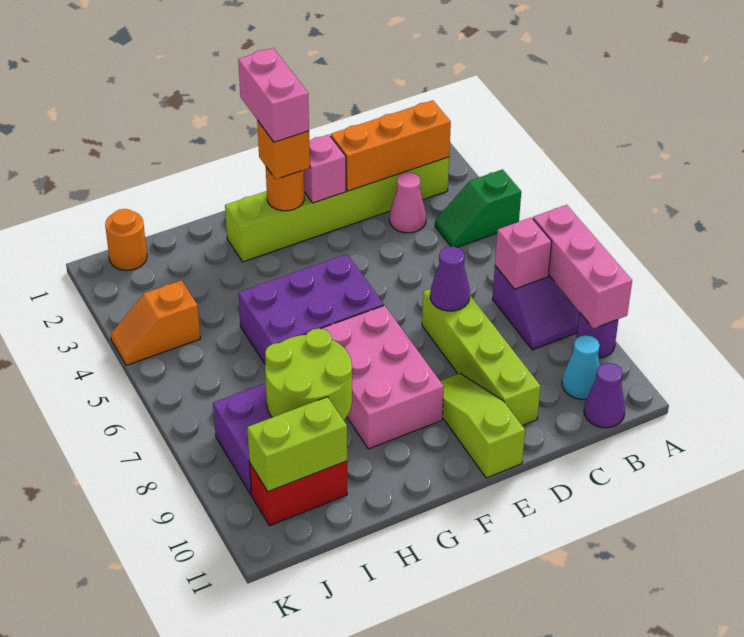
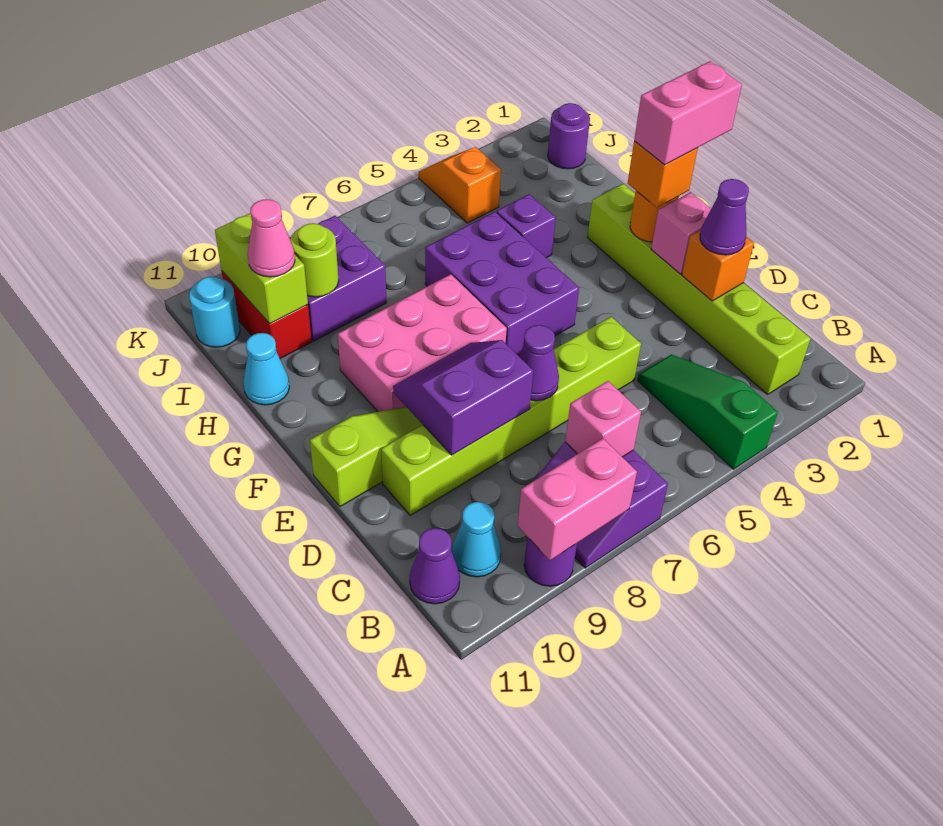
green 1x2 slope [435,170,521,247] -> green 1x3 slope [638,354,778,469]
pink 1x3 brick [533,205,632,329] -> pink 1x2 brick [518,438,637,560]
orange 1x3 brick [331,100,451,191] -> orange 1x1 brick [682,230,754,301]
pink 1x1 cone [390,172,426,233] -> pink 1x1 cone moved to [248,199,295,277]
none -> purple 1x1 cone [700,179,749,255]
lime 1x4 brick [422,289,541,426] -> lime 1x6 brick [381,317,641,515]
none -> purple 2x2 slope [393,340,533,455]
none -> purple 1x1 brick [497,194,556,258]
lime 2x2 round brick [265,328,352,420] -> lime 1x1 round brick [290,223,339,297]
none -> cyan 1x1 cone [243,333,289,405]
orange 1x1 round brick [105,209,147,270] -> purple 1x1 round brick [548,103,590,169]
none -> cyan 1x1 round brick [189,276,240,347]

